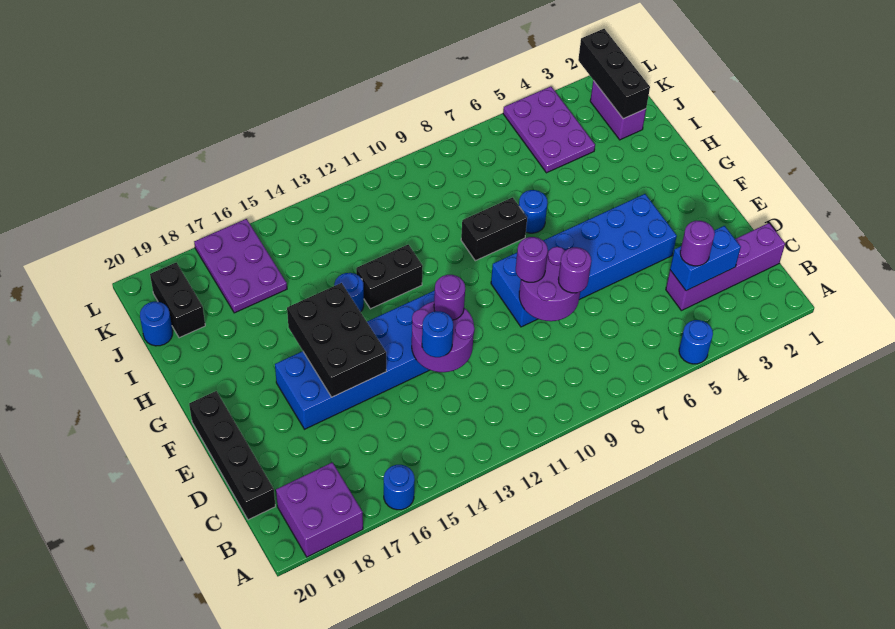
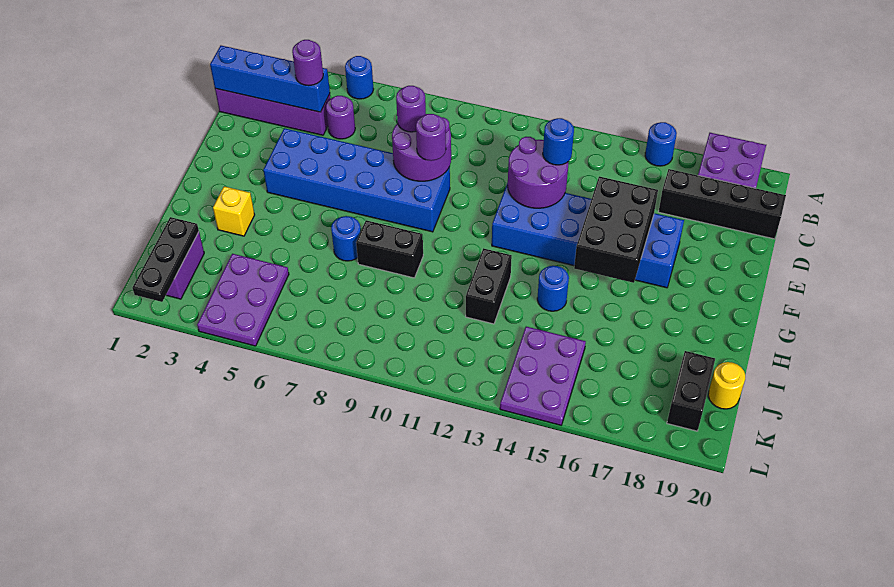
blue 1x2 brick [670,226,741,291] -> blue 1x4 brick [210,46,330,112]
black 1x4 brick [189,391,275,520] -> black 1x4 brick turned to [659,169,786,239]
purple 1x1 round brick [434,275,465,320] -> purple 1x1 round brick moved to [326,96,355,139]
none -> yellow 1x1 brick [213,186,255,236]
black 1x2 brick [356,245,423,309] -> black 1x2 brick turned to [466,248,512,324]
black 1x3 brick [578,29,650,119] -> black 1x3 plate [132,217,199,302]
purple 2x3 plate [194,219,287,313] -> purple 2x3 plate moved to [500,327,586,425]
blue 1x1 round brick [140,302,173,346] -> yellow 1x1 round brick [708,362,745,409]

